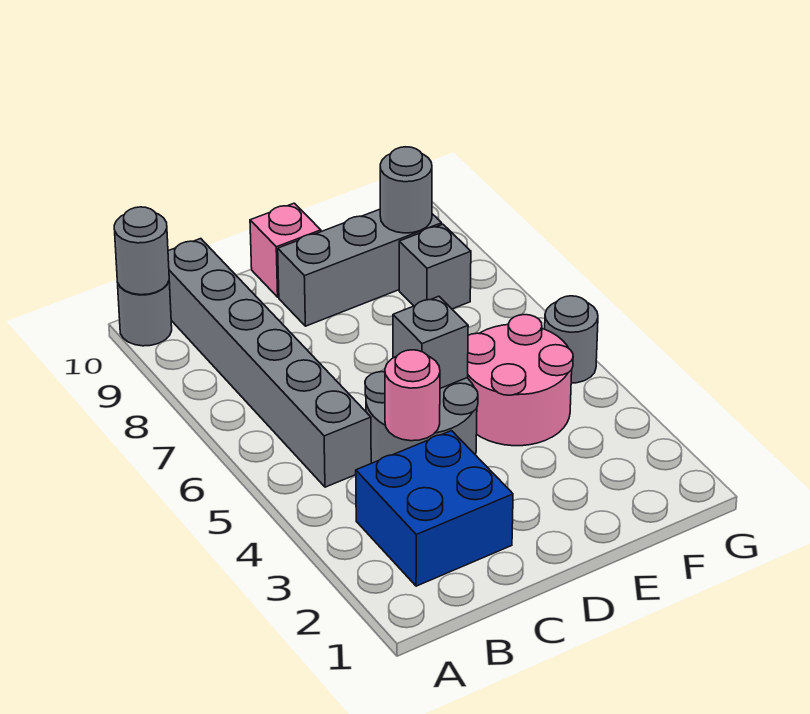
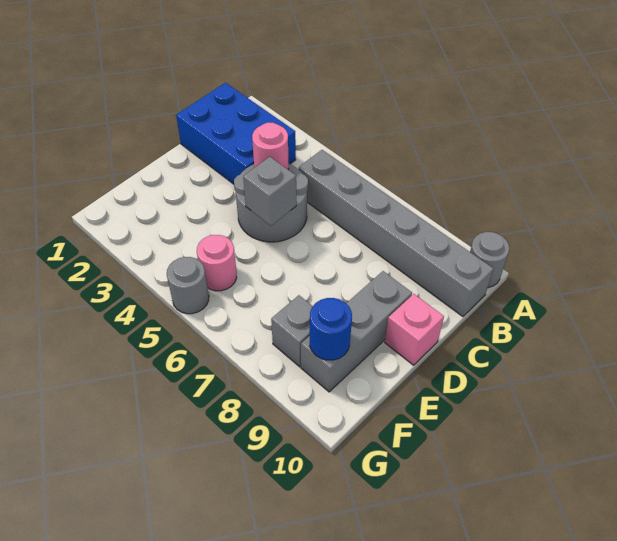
grey 1x1 round brick [114,207,169,295] -> none
blue 2x2 brick [356,431,513,586] -> blue 2x3 brick [176,83,296,184]
pink 2x2 round brick [467,315,573,446] -> pink 1x1 round brick [197,235,237,291]
grey 1x1 round brick [380,147,432,233] -> blue 1x1 round brick [310,298,352,360]

